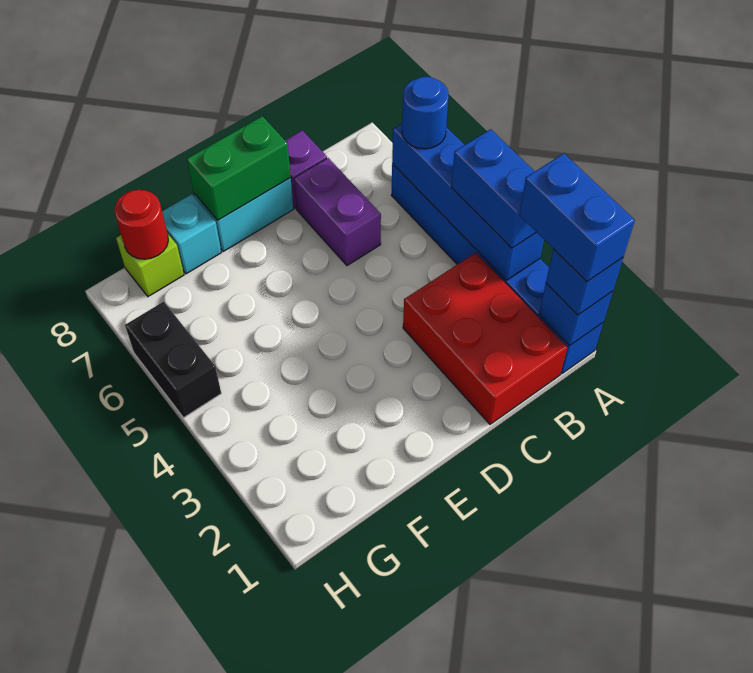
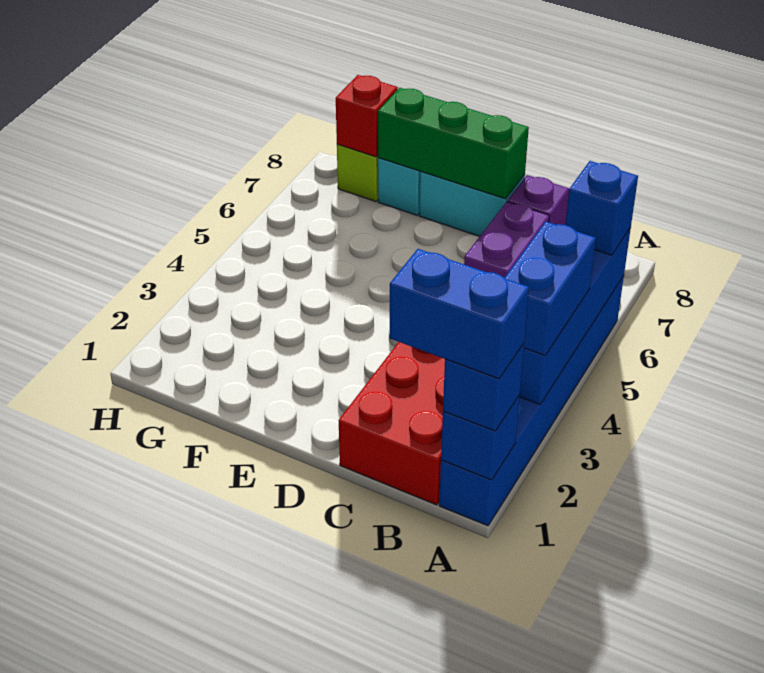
blue 1x2 brick [519,153,635,282] -> blue 1x2 brick turned to [390,249,529,379]
blue 1x1 round brick [402,77,449,149] -> blue 1x1 brick [565,161,638,255]
green 1x2 brick [187,116,291,220] -> green 1x3 brick [378,88,529,199]
red 1x1 round brick [114,190,168,259] -> red 1x1 brick [336,75,398,157]
black 1x2 brick [125,302,221,418] -> none

